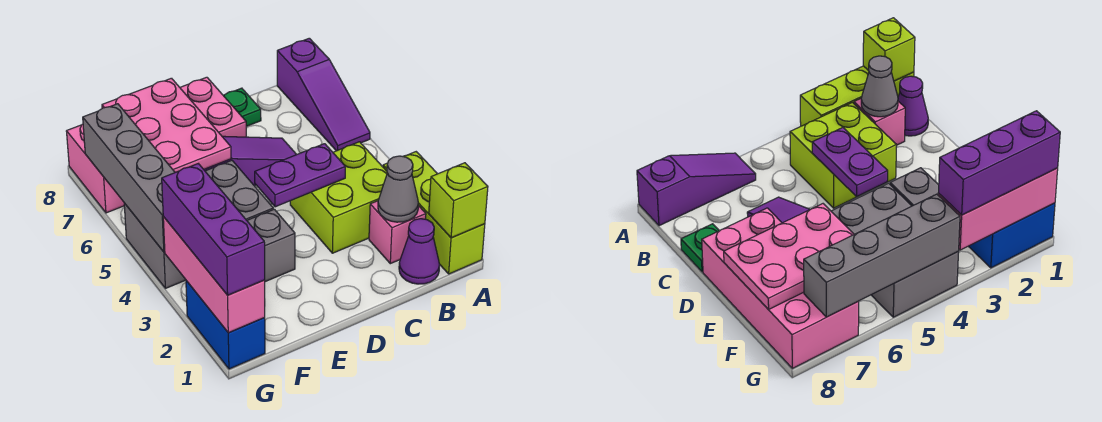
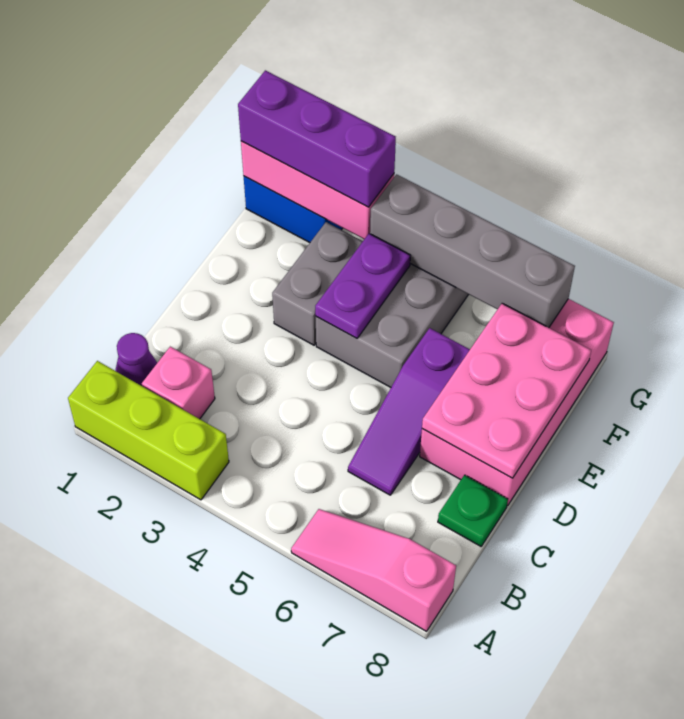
lime 1x1 brick [429,163,488,238] -> none
purple 1x3 slope [277,38,370,151] -> pink 1x3 slope [291,509,456,631]
grey 1x1 cone [378,156,418,222] -> none
lime 2x2 brick [290,142,387,253] -> none
purple 1x2 plate [255,144,345,207] -> purple 1x2 plate moved to [315,234,410,338]
pink 2x3 plate [102,78,231,172] -> pink 2x3 plate turned to [422,303,591,478]

